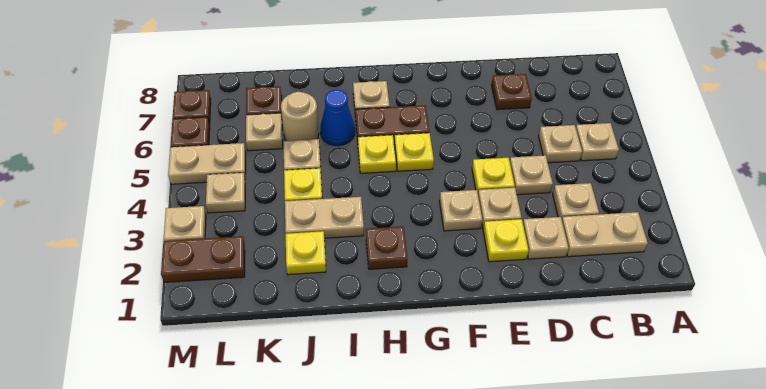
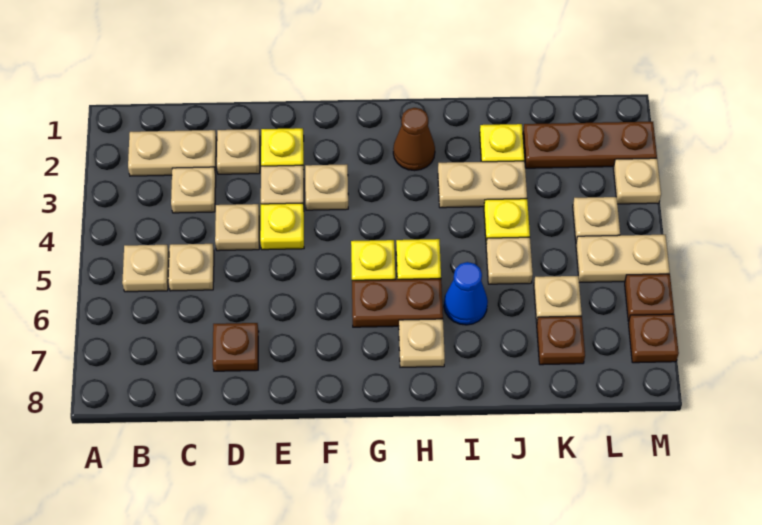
brown 1x1 plate [366,227,407,269] -> brown 1x1 cone [393,108,435,171]
tan 1x1 round brick [281,92,319,141] -> none
brown 1x2 plate [161,236,245,282] -> brown 1x3 plate [523,122,657,168]

